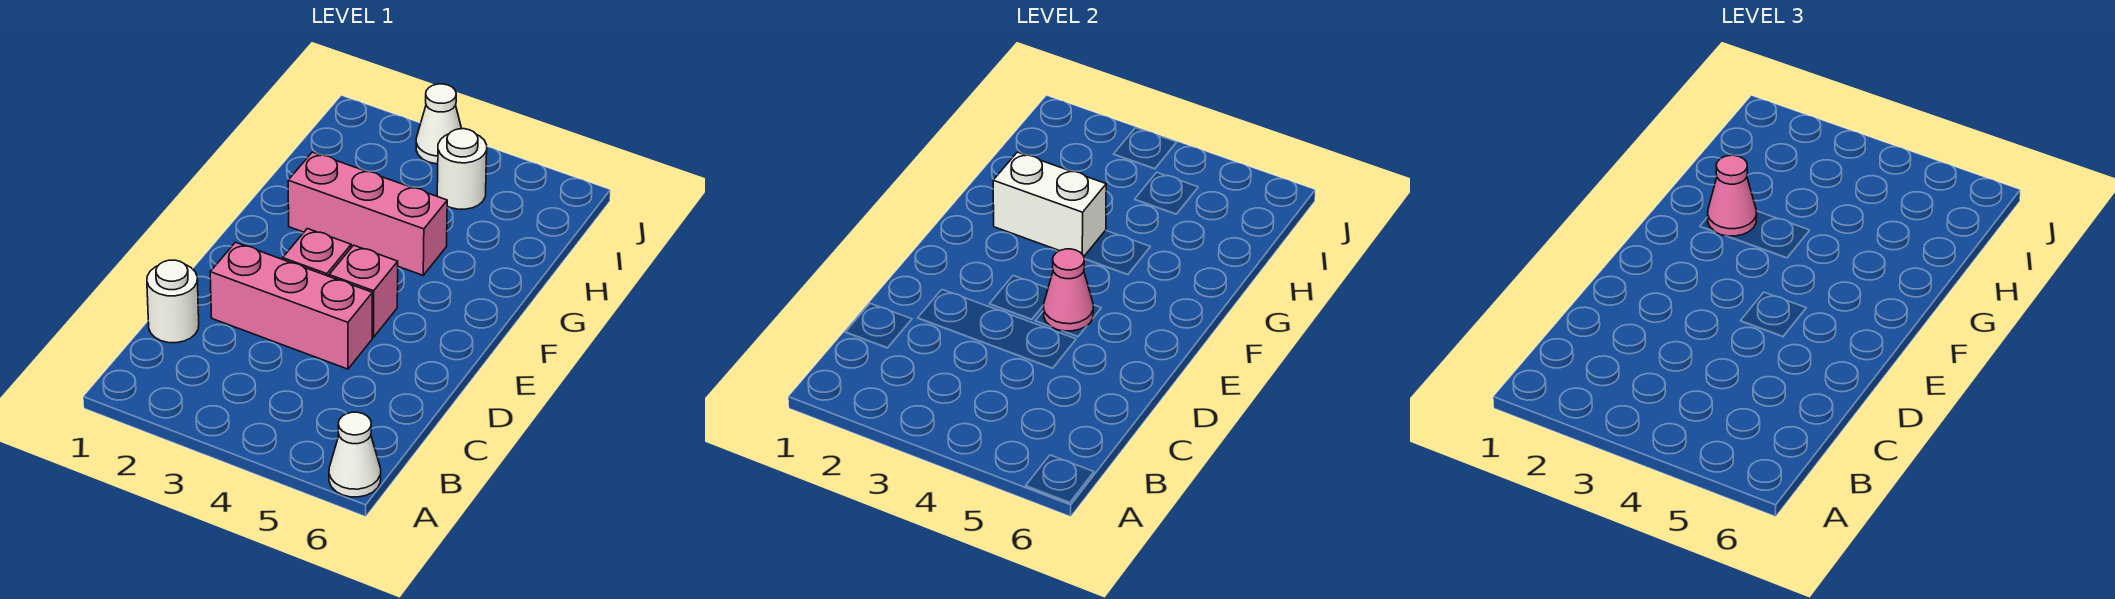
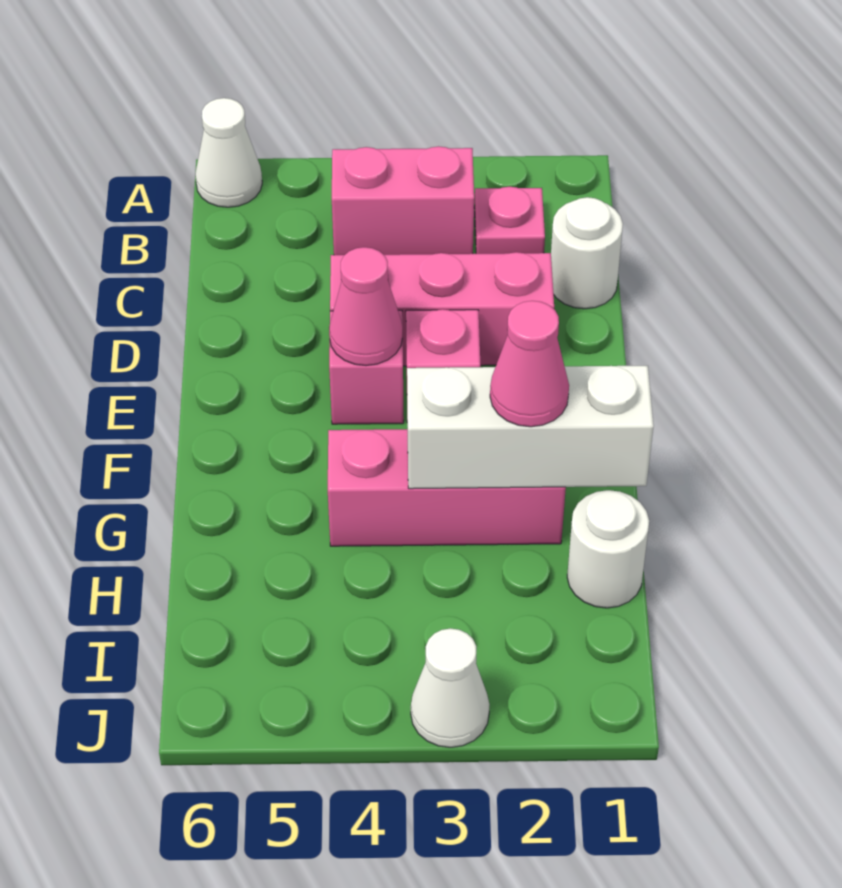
none -> pink 1x1 plate [474,187,545,254]
none -> pink 1x2 brick [332,146,474,255]
white 1x2 brick [993,152,1106,256] -> white 1x3 brick [407,366,654,489]
white 1x1 round brick [437,129,487,209] -> white 1x1 round brick moved to [567,490,649,608]

